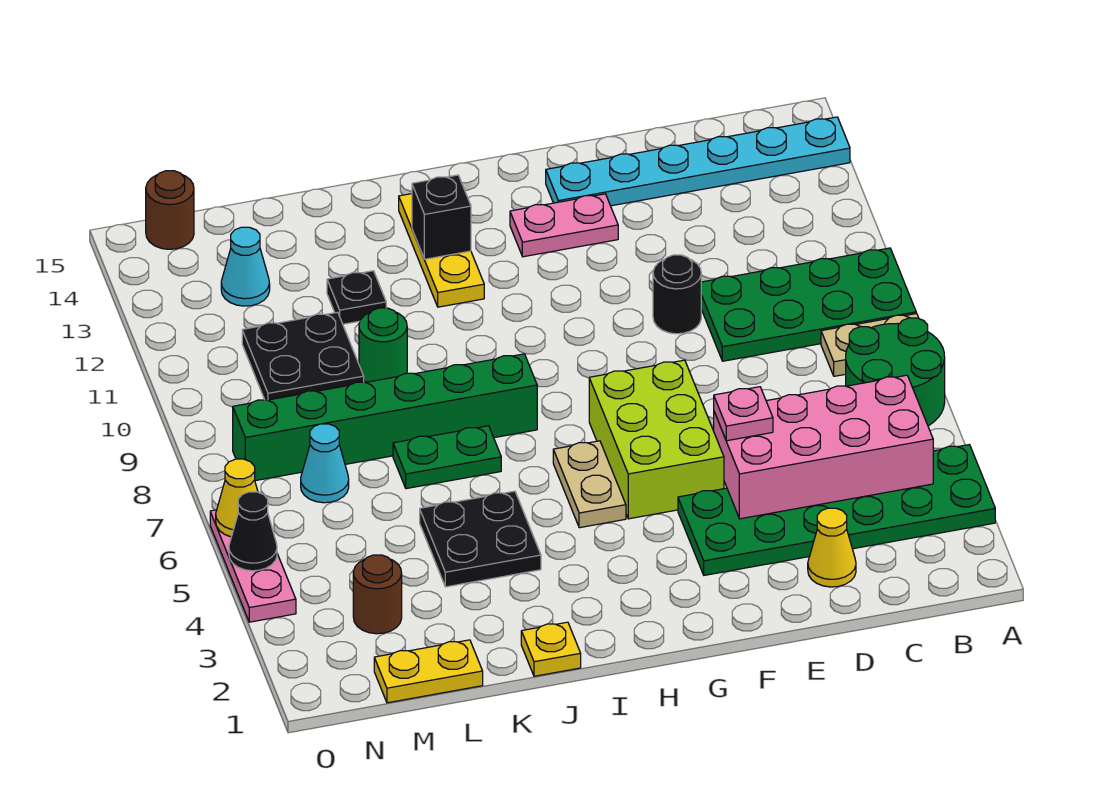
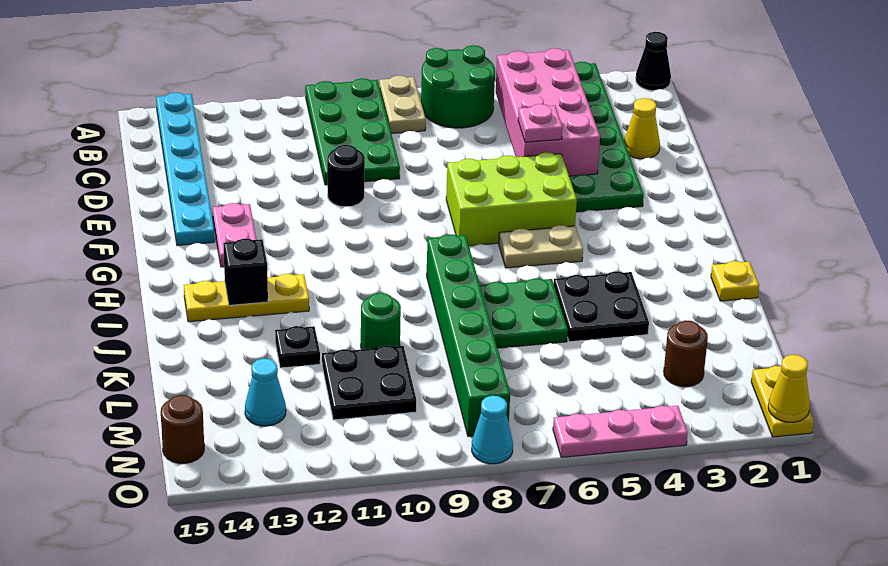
green 1x2 plate [393,426,501,489] -> green 2x2 plate [480,278,568,348]
yellow 1x2 plate [374,640,483,703] -> yellow 1x2 plate moved to [751,366,814,437]
cyan 1x1 cone [301,424,349,503] -> cyan 1x1 cone moved to [472,396,513,464]
black 1x1 cone [229,492,277,571] -> black 1x1 cone moved to [636,32,671,91]
yellow 1x1 cone [216,459,258,537] -> yellow 1x1 cone moved to [768,355,810,422]

